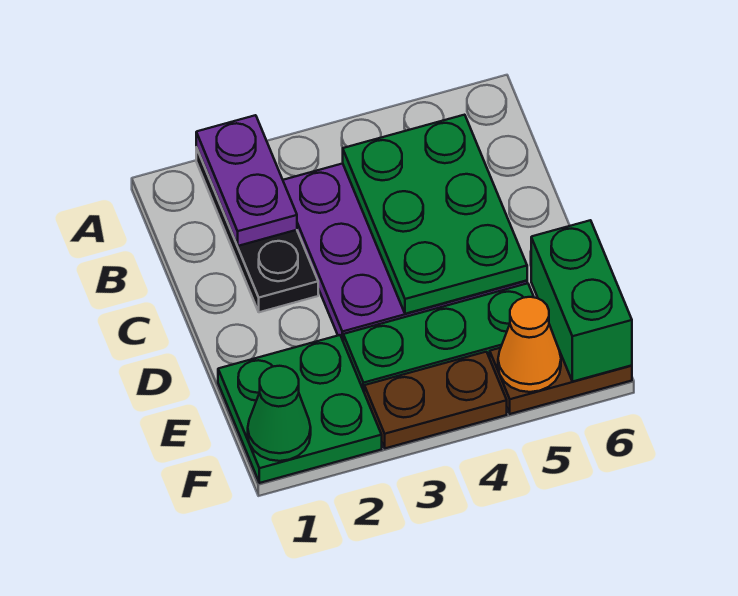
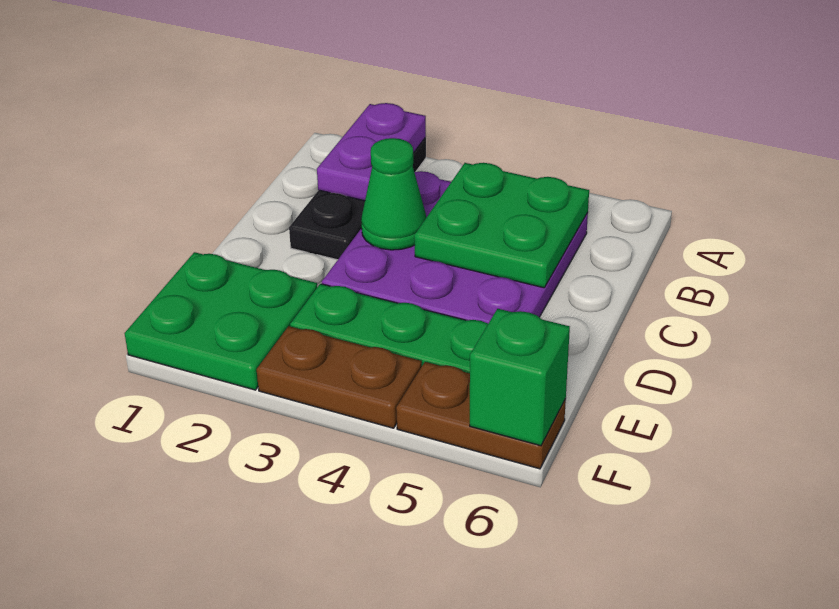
green 2x3 plate [343,115,527,314] -> green 2x2 plate [414,163,589,288]
green 1x2 brick [531,220,632,381] -> green 1x1 brick [470,309,570,446]
green 1x1 cone [248,366,311,461] -> green 1x1 cone moved to [361,138,426,250]
orange 1x1 cone [498,297,561,392] -> none

